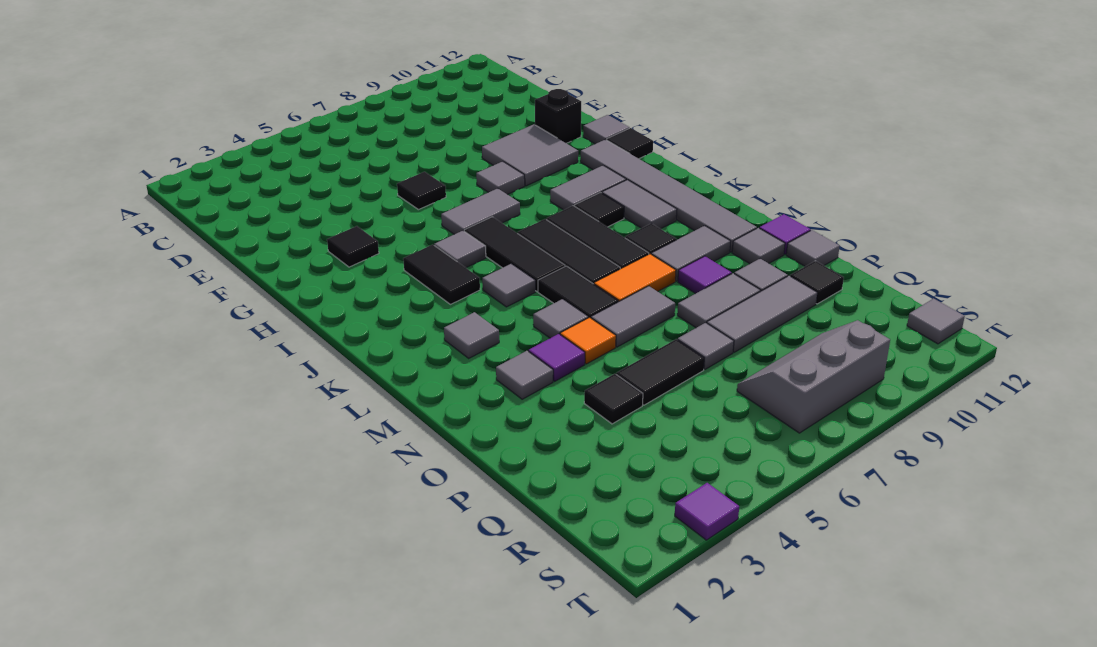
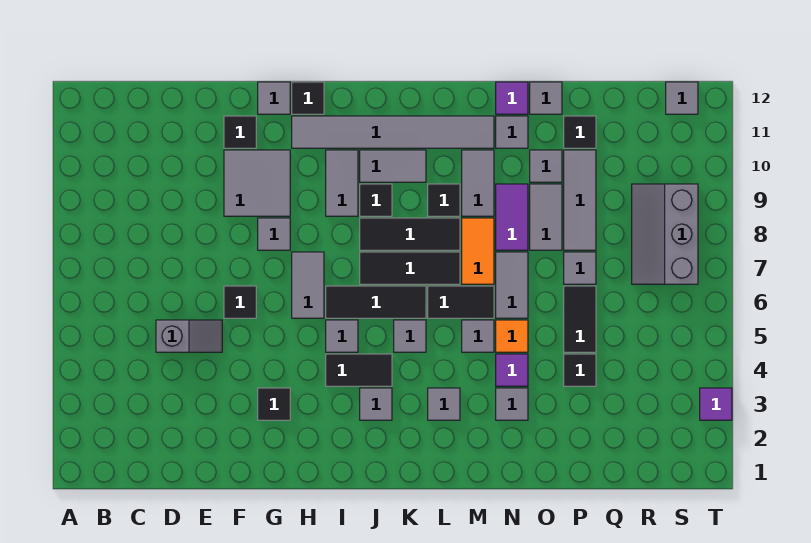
none -> grey 1x2 slope [156,320,222,352]
black 1x1 brick [535,89,581,143] -> black 1x1 tile [224,116,256,148]
none -> grey 1x1 tile [360,388,392,420]
purple 1x1 tile [678,256,732,294] -> purple 1x2 tile [496,184,528,250]

